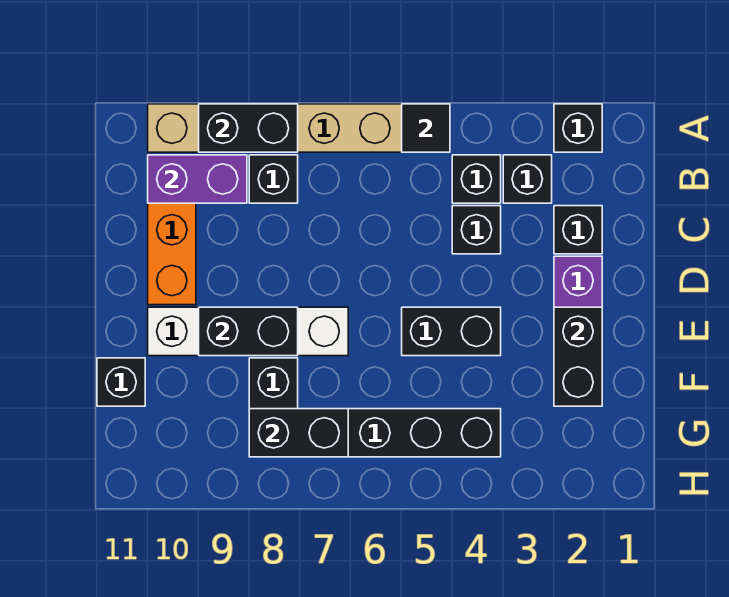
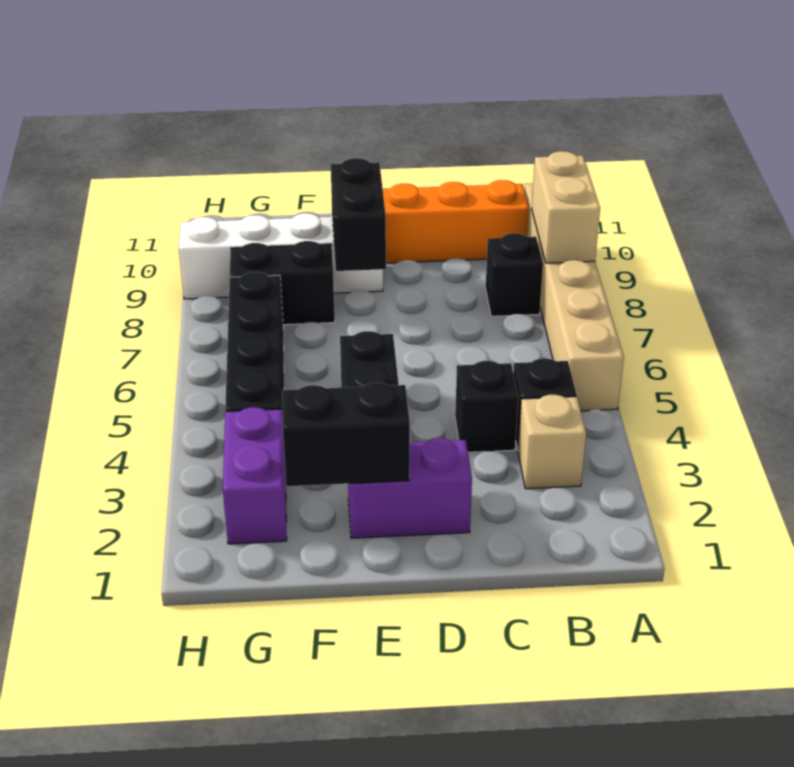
black 1x1 brick [554,104,602,152] -> none
black 1x1 tile [402,104,450,152] -> none
black 1x2 brick [199,104,298,152] -> tan 1x2 brick [532,151,600,263]
black 1x1 brick [503,155,552,203] -> tan 1x1 brick [518,395,586,489]
purple 1x2 brick [148,155,247,203] -> purple 1x2 brick moved to [223,407,287,544]
black 1x1 brick [554,206,602,254] -> none
white 1x4 brick [148,307,348,356] -> white 1x4 brick turned to [179,213,383,299]
black 1x1 brick [97,358,145,406] -> none
black 1x2 brick [249,409,348,457] -> none

